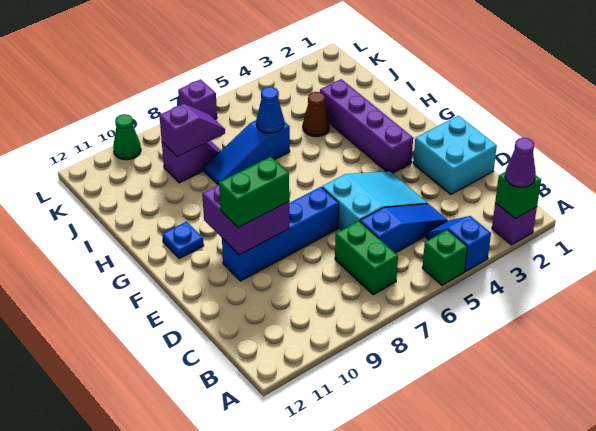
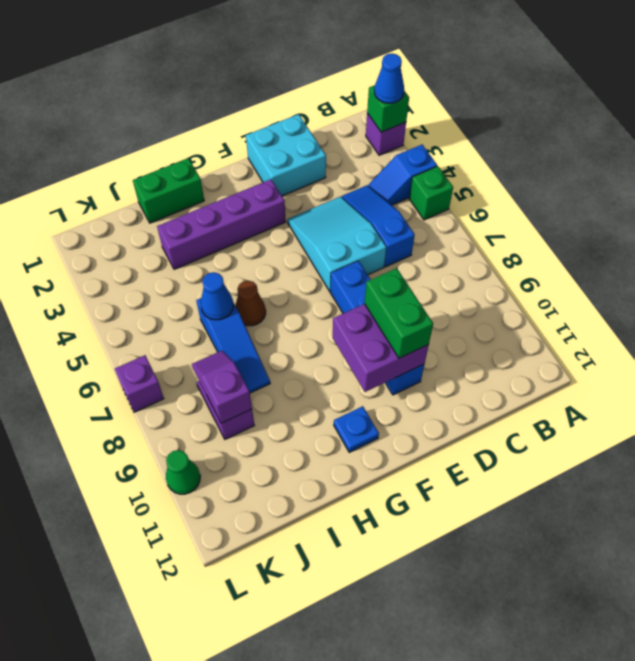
purple 1x1 cone [505,138,536,187] -> blue 1x1 cone [374,53,404,103]
green 1x2 brick [335,221,398,295] -> green 1x2 brick moved to [133,158,204,223]
brown 1x1 cone [303,92,330,137] -> brown 1x1 cone moved to [235,281,266,326]

